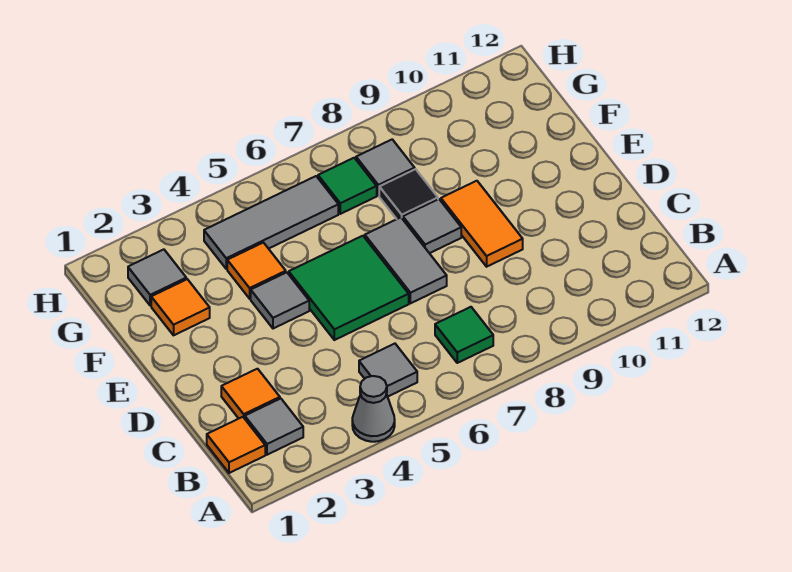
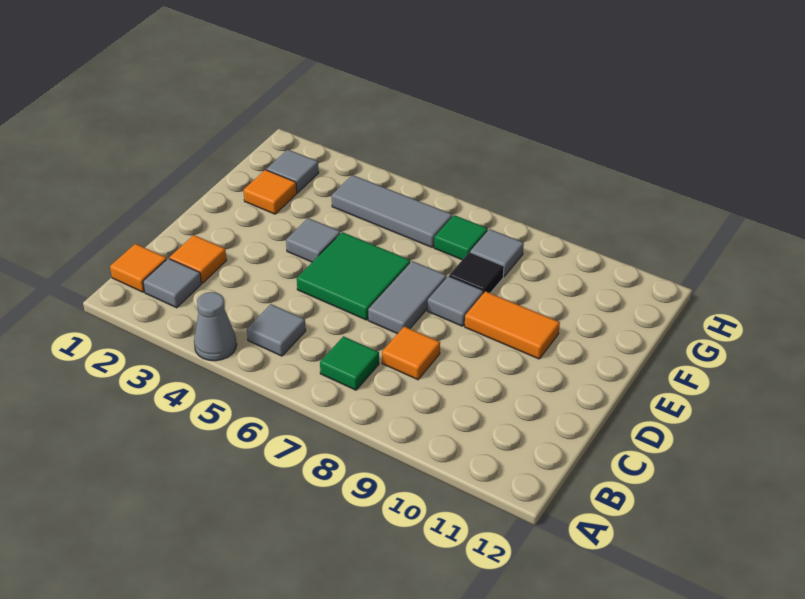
orange 1x2 tile [441,181,523,267] -> orange 1x2 tile turned to [465,291,560,359]
orange 1x1 tile [227,243,286,299] -> orange 1x1 tile moved to [382,326,440,380]

